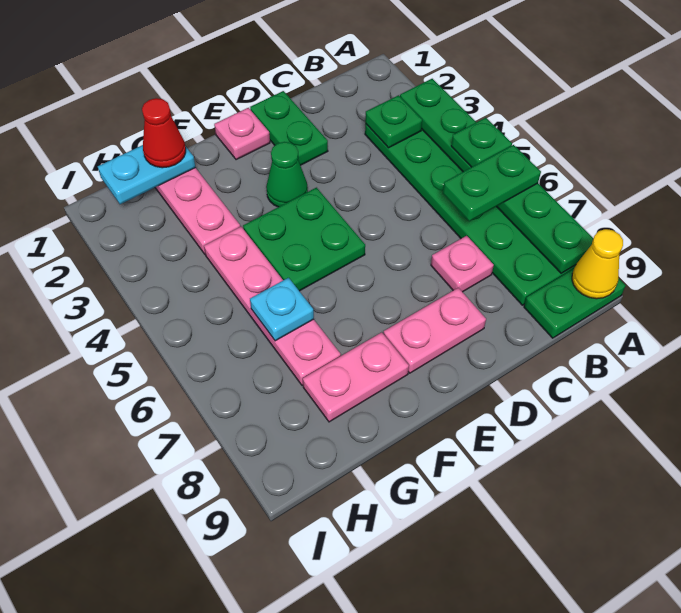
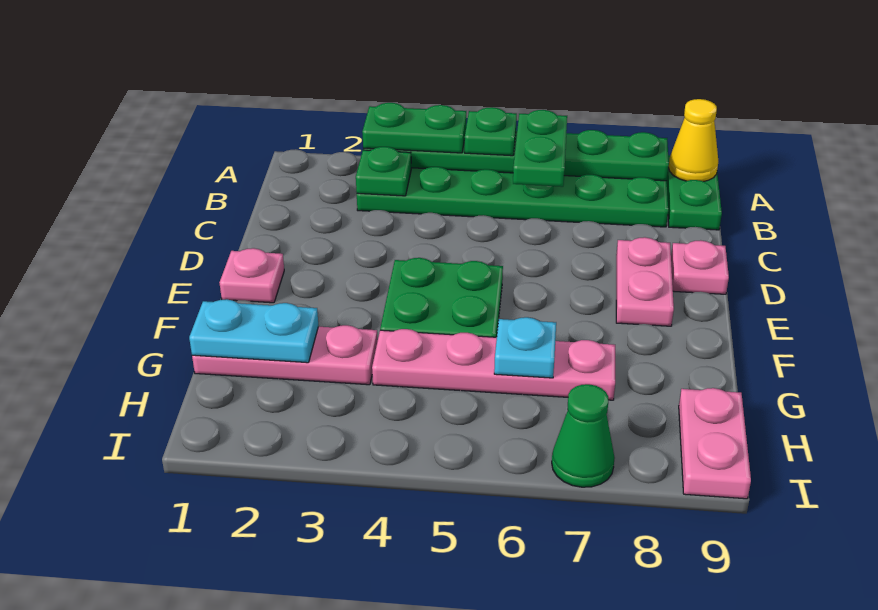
pink 1x1 plate [431,236,494,292] -> pink 1x1 plate moved to [671,240,729,294]
green 1x2 plate [250,91,328,165] -> green 1x2 plate moved to [362,103,466,153]
green 1x1 cone [266,142,308,207] -> green 1x1 cone moved to [552,384,615,487]
pink 1x2 plate [303,332,409,422] -> pink 1x2 plate moved to [679,388,751,499]
cyan 1x2 plate [98,145,195,204] -> cyan 1x2 plate turned to [189,299,318,363]
red 1x1 cone [142,98,186,168] -> none

